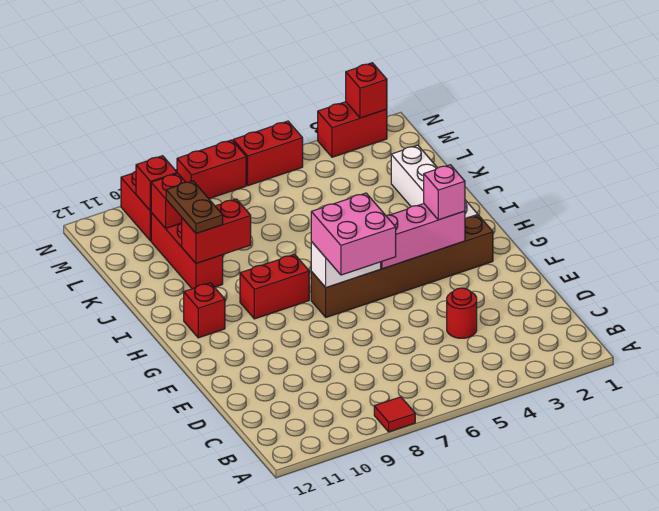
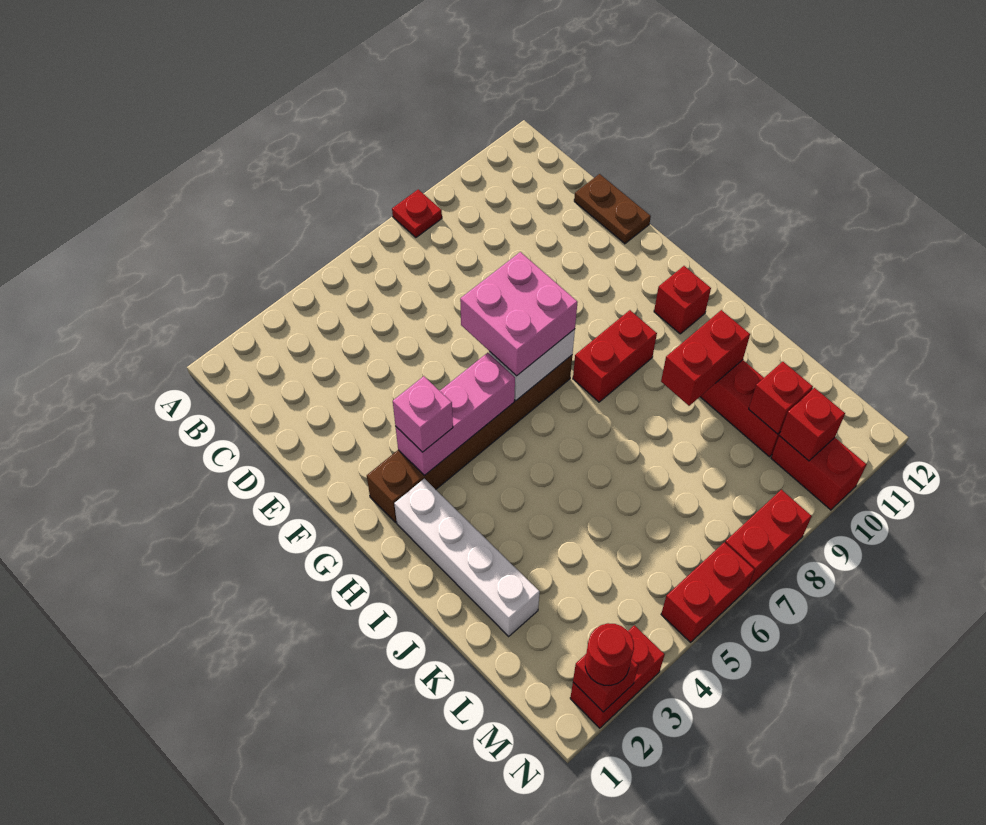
red 1x1 tile [374,397,415,432] -> red 1x1 plate [392,190,442,237]
red 1x1 round brick [447,288,477,338] -> red 1x1 round brick moved to [585,623,634,685]
brown 1x2 plate [166,181,223,233] -> brown 1x2 plate moved to [574,174,651,244]

